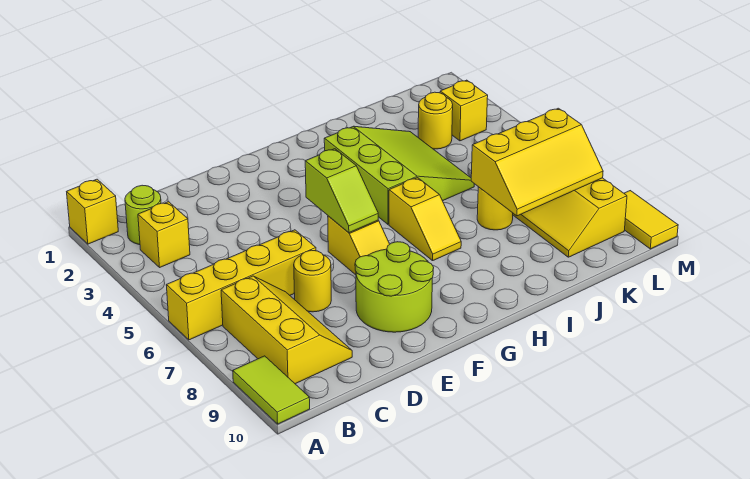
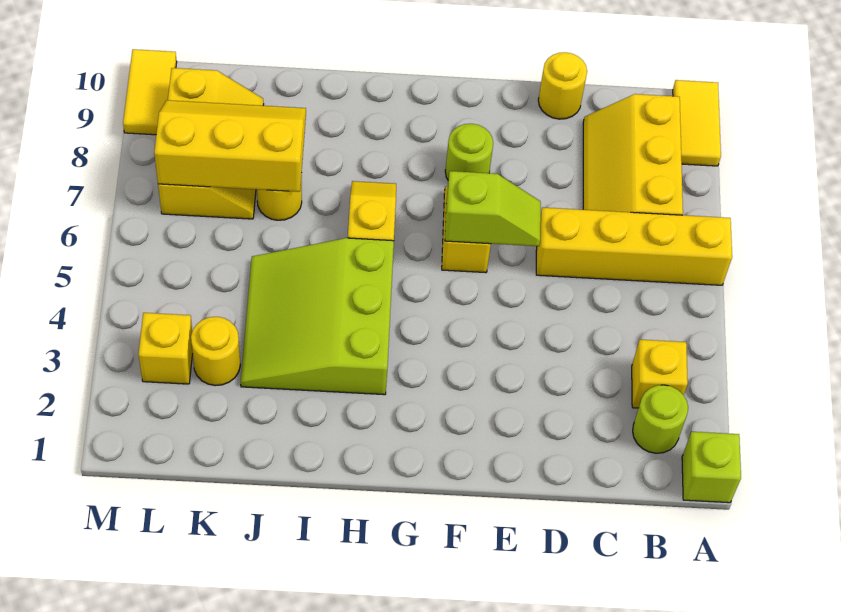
yellow 1x1 brick [67,179,118,244] -> lime 1x1 brick [682,432,741,503]
lime 1x2 tile [233,356,310,424] -> yellow 1x2 tile [673,80,721,166]
yellow 1x1 round brick [294,250,331,312] -> yellow 1x1 round brick moved to [538,52,587,119]
lime 2x2 round brick [355,242,434,332] -> lime 1x1 round brick [445,124,493,180]
lime 1x2 slope [305,149,378,233] -> lime 1x2 slope turned to [445,171,541,246]

